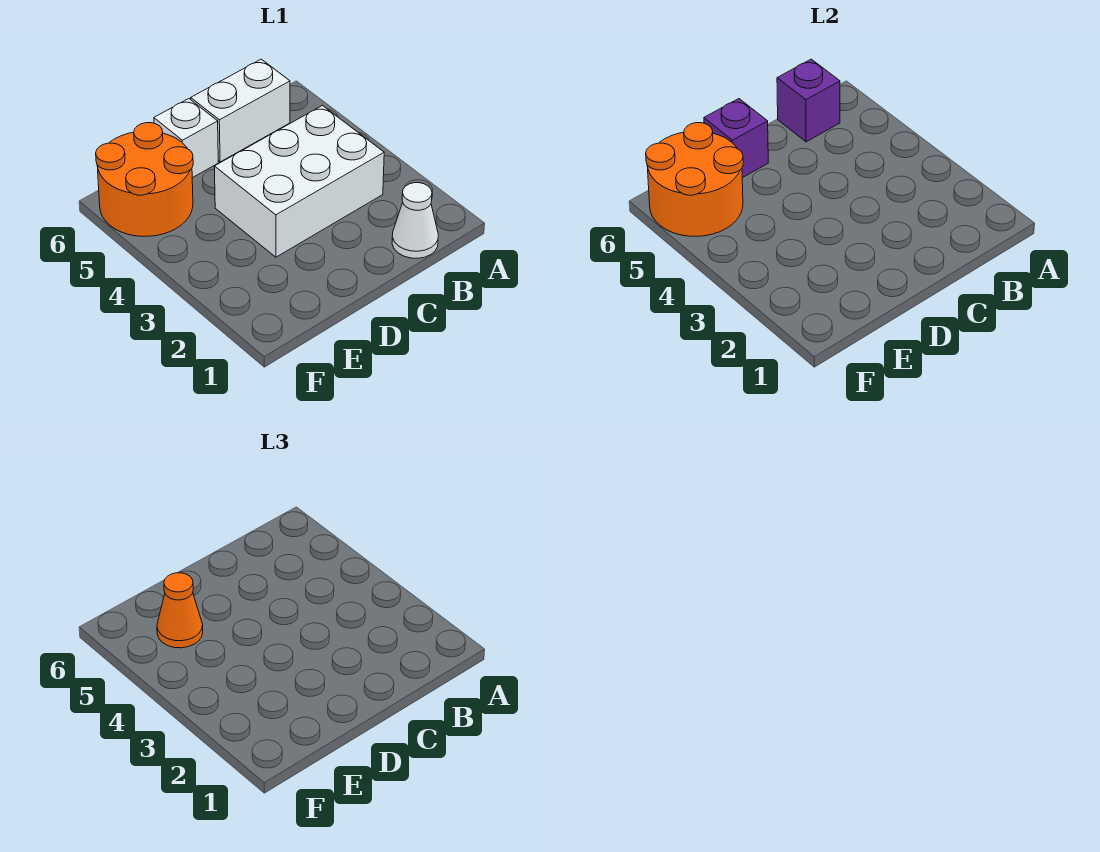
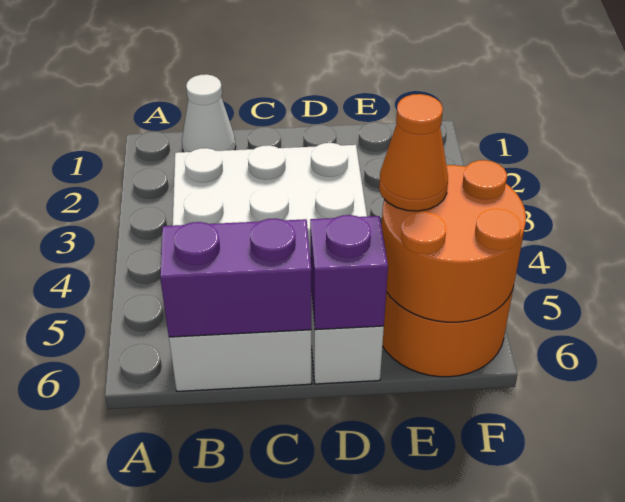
purple 1x1 brick [777,59,840,142] -> purple 1x2 brick [160,218,311,337]

